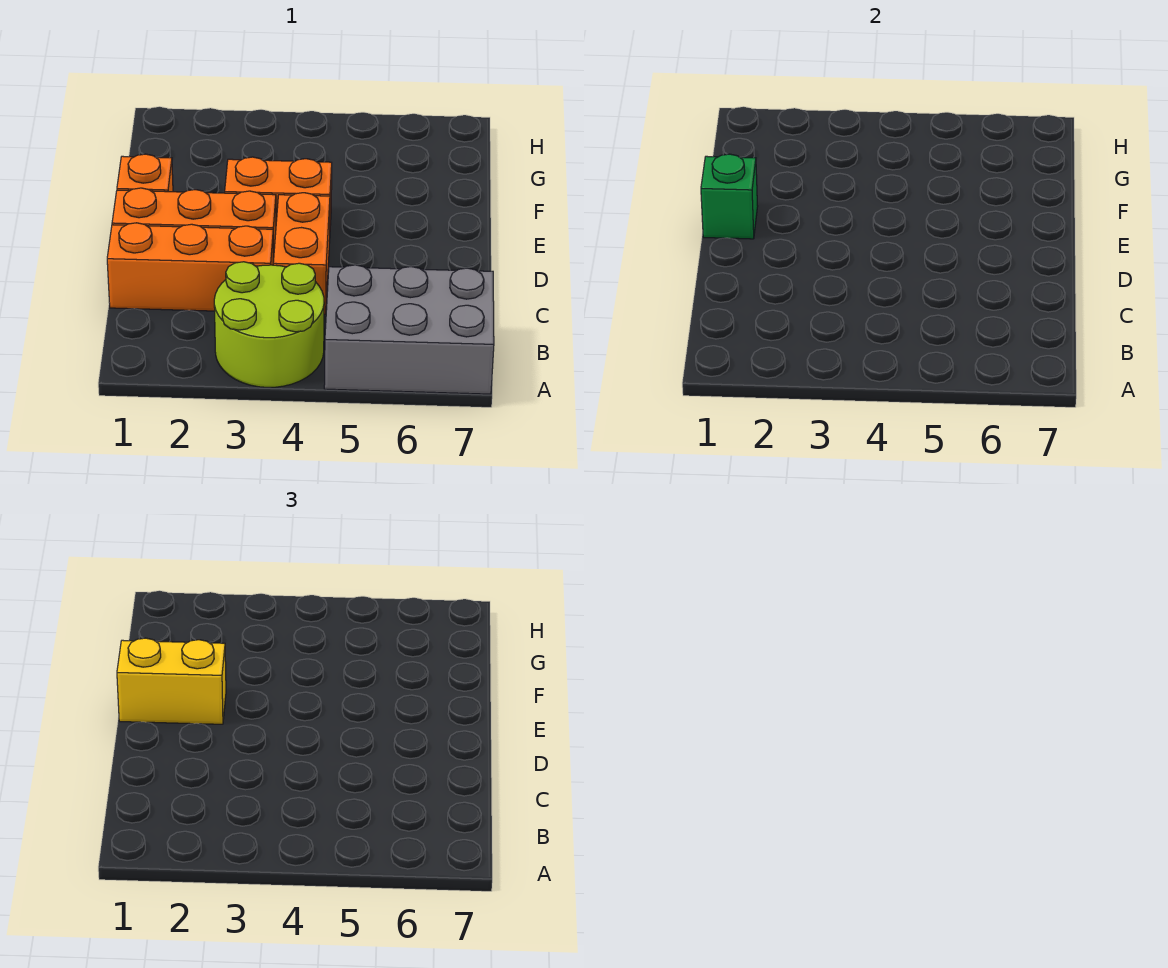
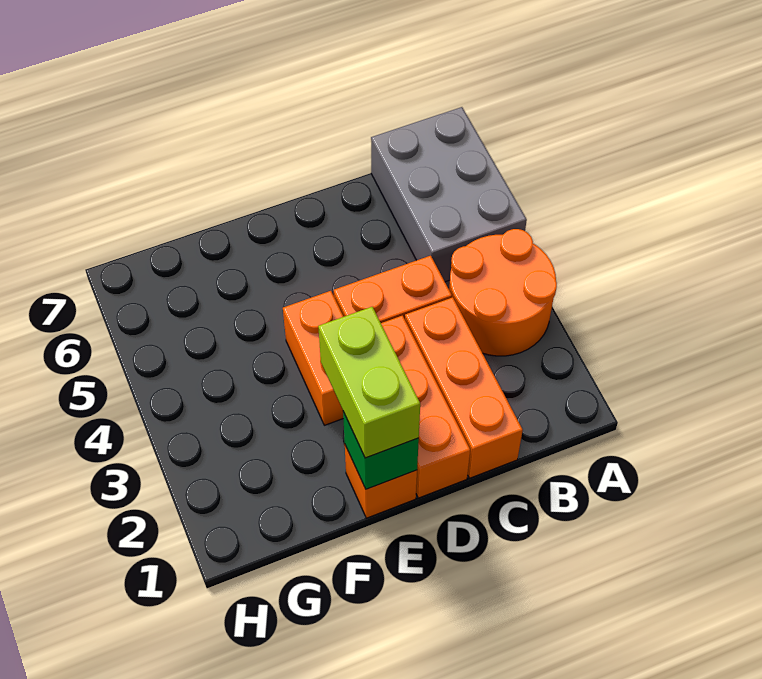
lime 2x2 round brick [214,262,324,387] -> orange 2x2 round brick [449,229,557,356]
yellow 1x2 brick [117,638,226,724] -> lime 1x2 brick [318,307,420,458]

